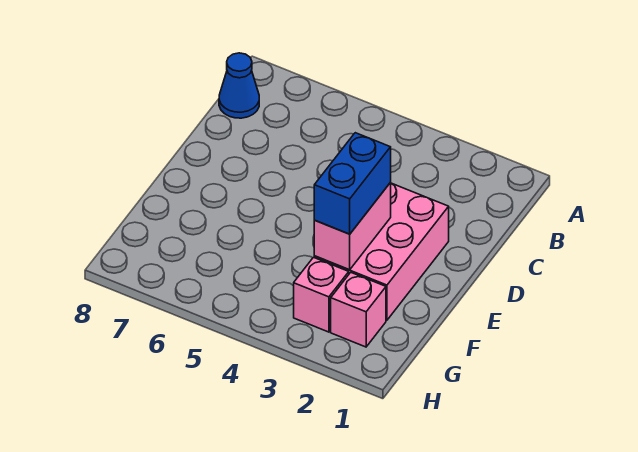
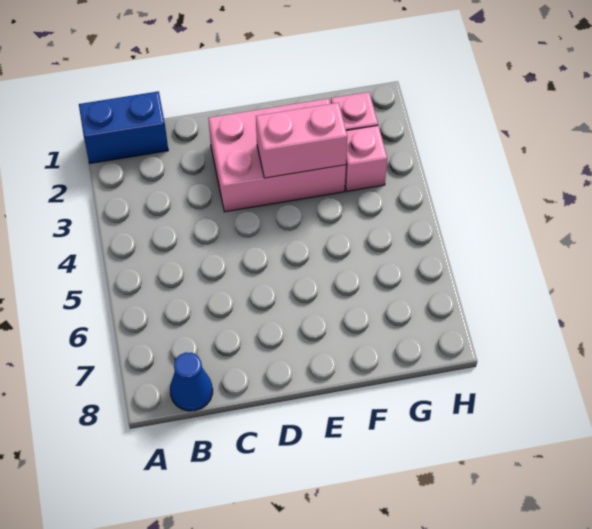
blue 1x2 brick [314,133,391,234] -> blue 1x2 brick moved to [79,91,168,163]

